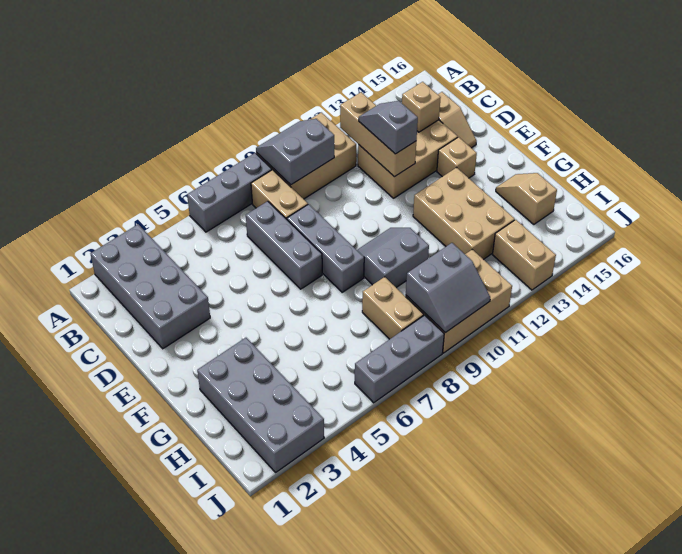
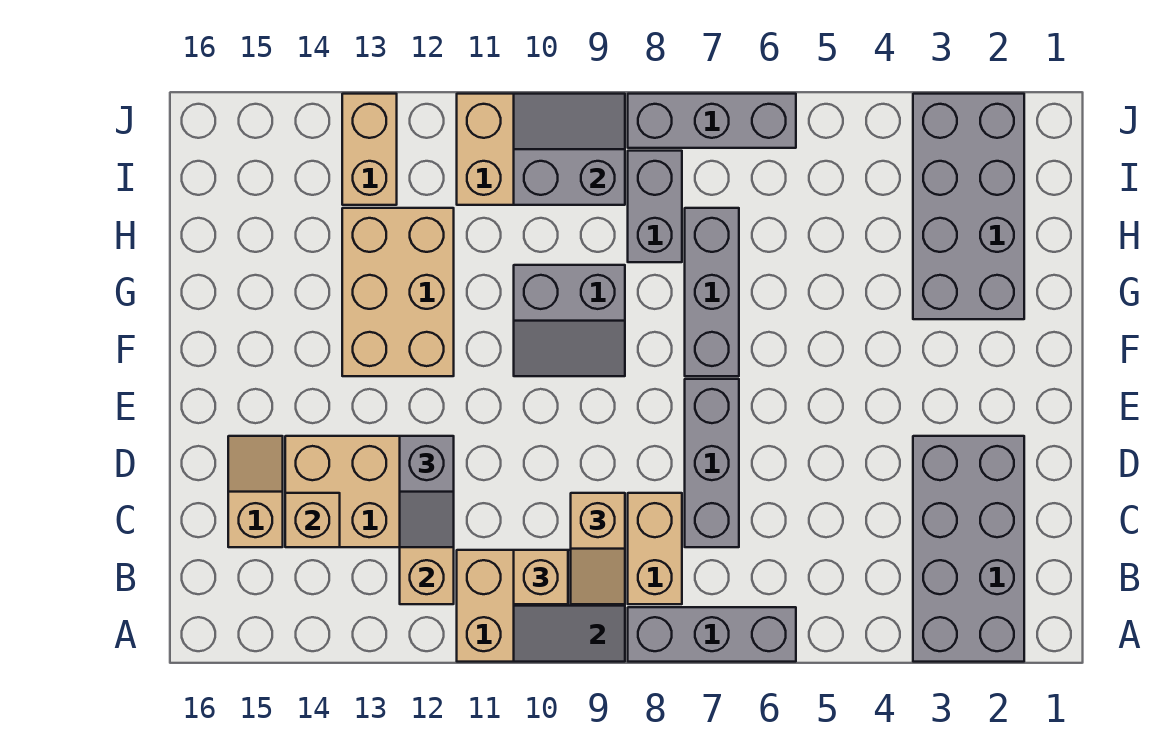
grey 1x3 brick [287,204,364,292] -> grey 1x3 brick moved to [685,208,739,376]
tan 1x1 brick [437,137,477,178] -> tan 1x1 brick moved to [514,550,568,604]
tan 1x2 slope [496,173,557,224] -> tan 1x2 slope moved to [571,493,625,604]
tan 1x2 brick [362,277,424,339] -> grey 1x2 brick [628,151,682,262]

